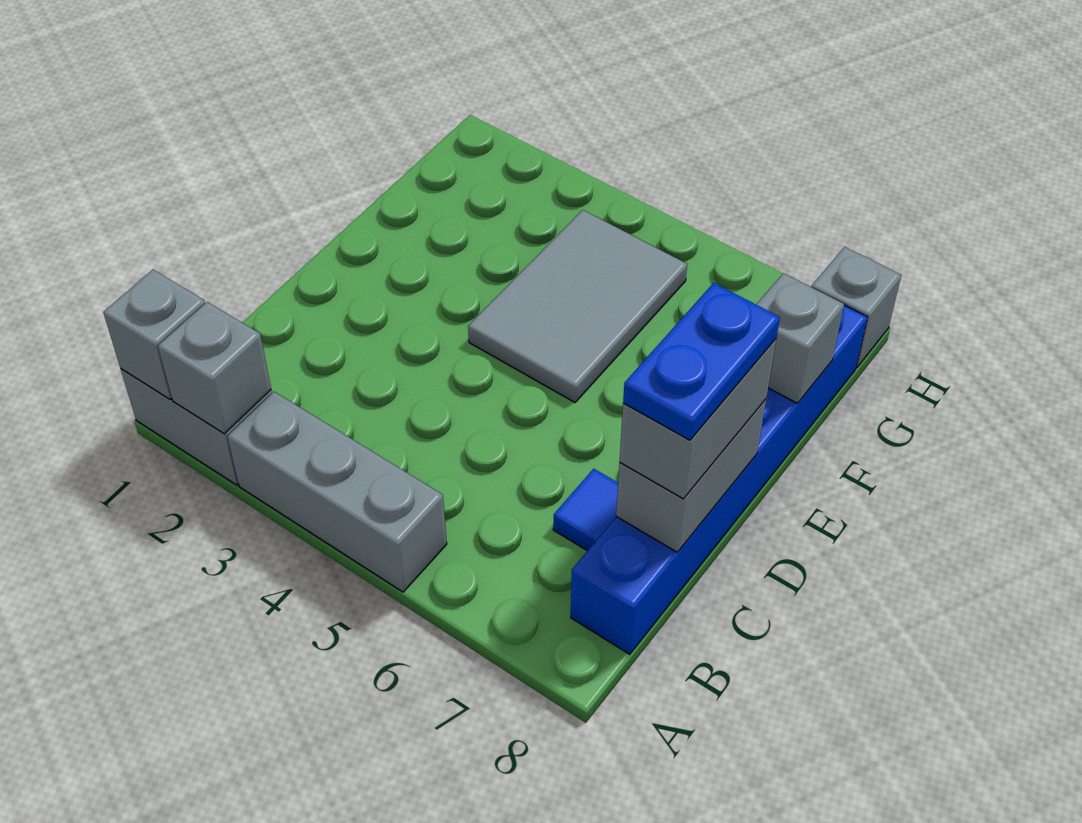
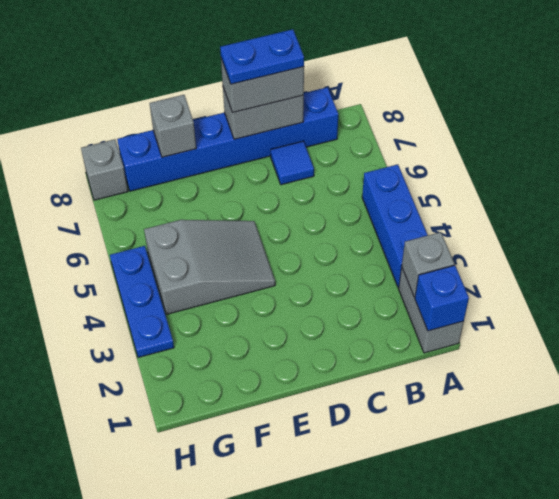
grey 1x1 brick [103,270,205,400] -> blue 1x1 brick [415,265,469,331]
grey 1x3 brick [227,392,447,592] -> blue 1x3 brick [362,164,428,288]
grey 2x3 tile [468,210,687,402] -> grey 2x3 slope [144,220,275,314]
none -> blue 1x3 plate [110,246,174,357]

